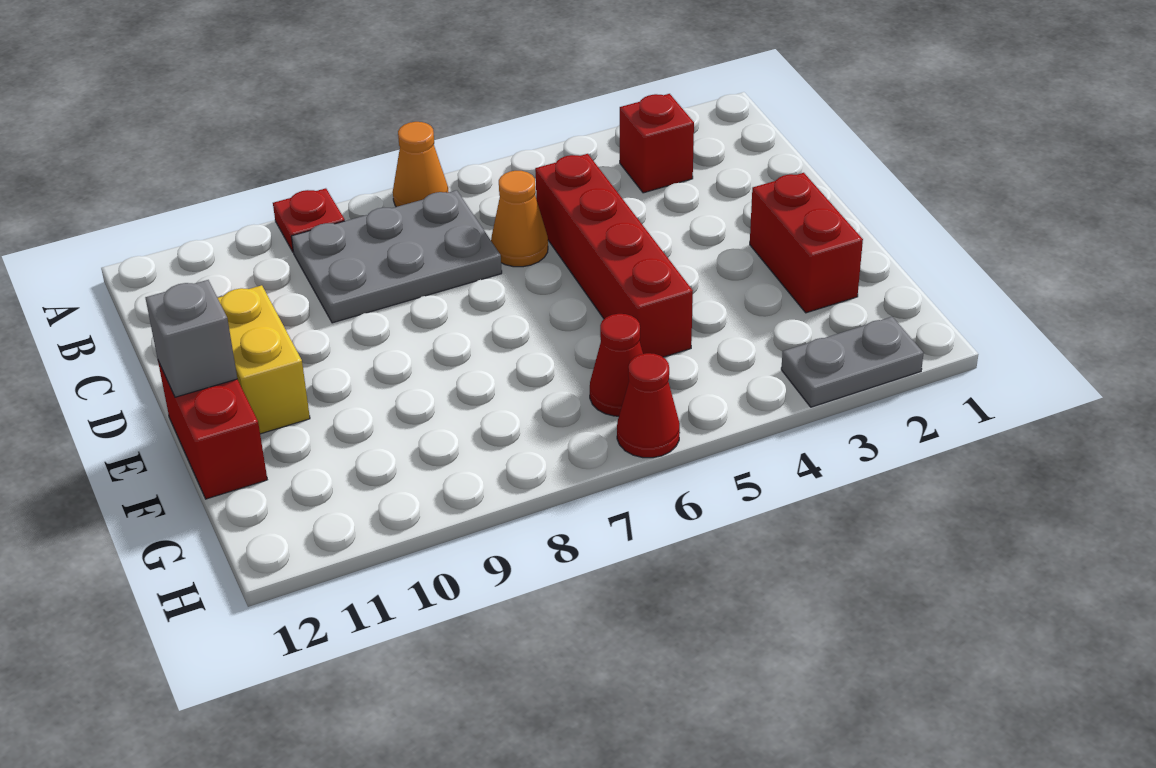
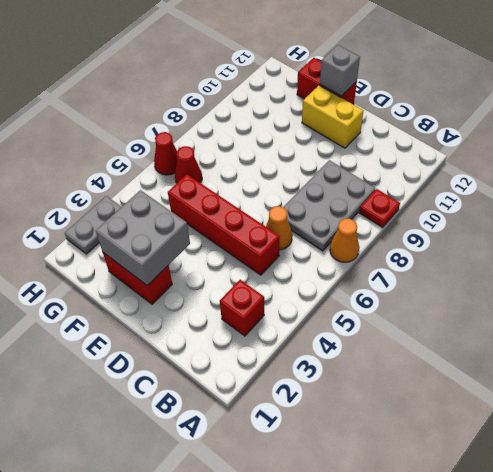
none -> grey 2x2 brick [96,190,190,285]

